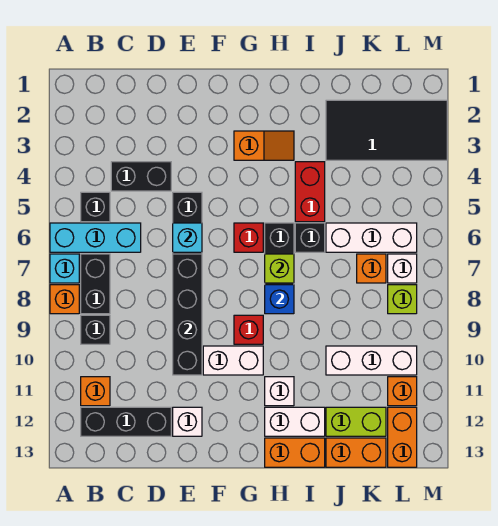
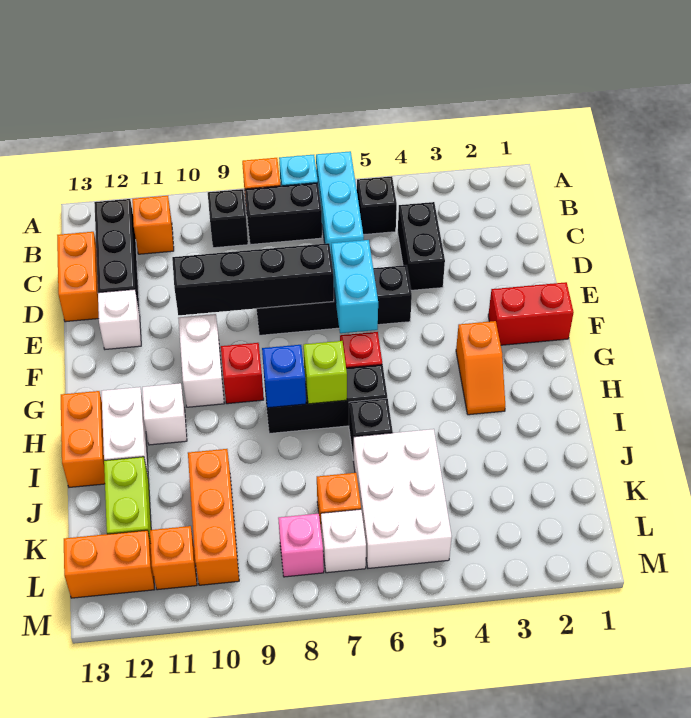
cyan 1x1 brick [173,223,202,252] -> cyan 1x2 brick [331,240,378,333]
red 1x2 brick [295,162,325,222] -> red 1x2 brick moved to [488,282,574,345]
black 2x4 tile [326,100,447,160] -> none
white 1x3 brick [326,223,417,252] -> white 2x3 brick [353,429,452,568]
white 1x3 brick [326,346,417,375] -> orange 1x3 brick [188,449,239,585]
orange 1x2 brick [326,438,386,467] -> orange 1x2 brick moved to [57,232,99,322]
lime 1x1 brick [388,285,417,314] -> pink 1x1 brick [278,514,324,577]

